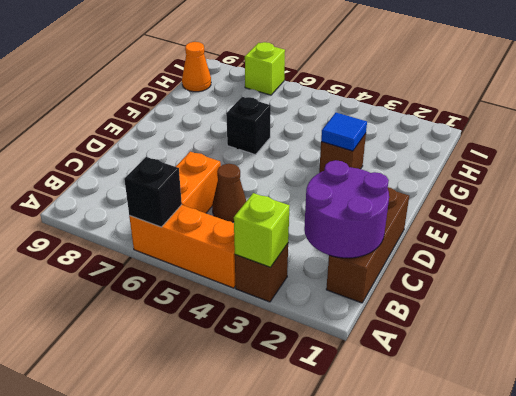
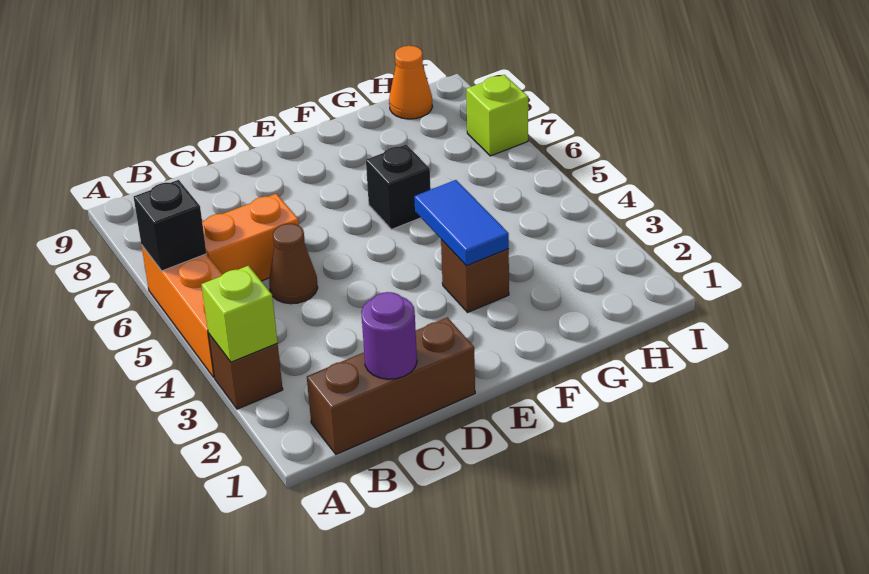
purple 2x2 round brick [304,160,389,258] -> purple 1x1 round brick [361,292,417,379]
blue 1x1 tile [321,113,367,151] -> blue 1x2 tile [414,180,509,266]

